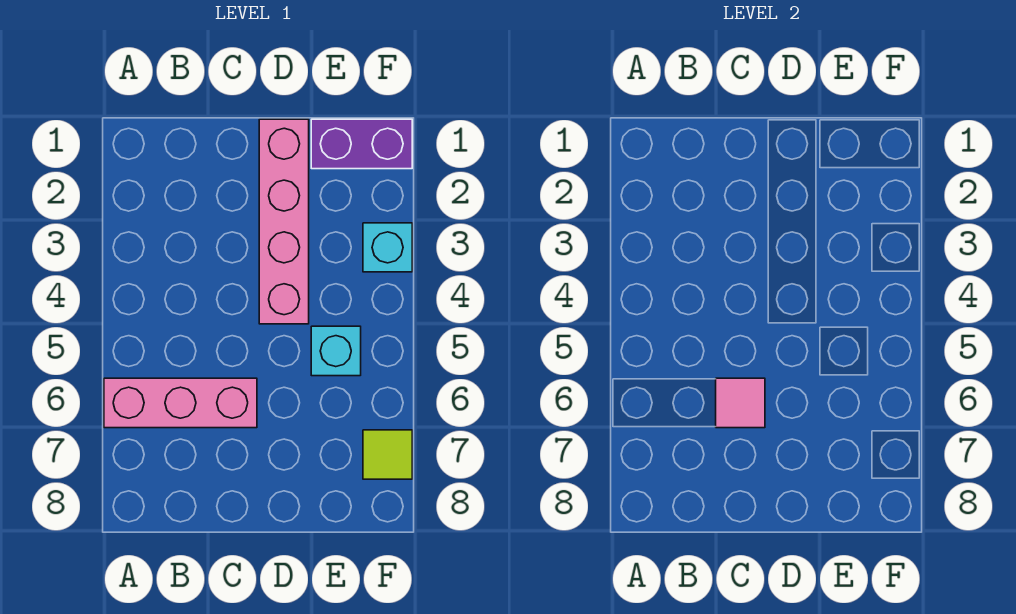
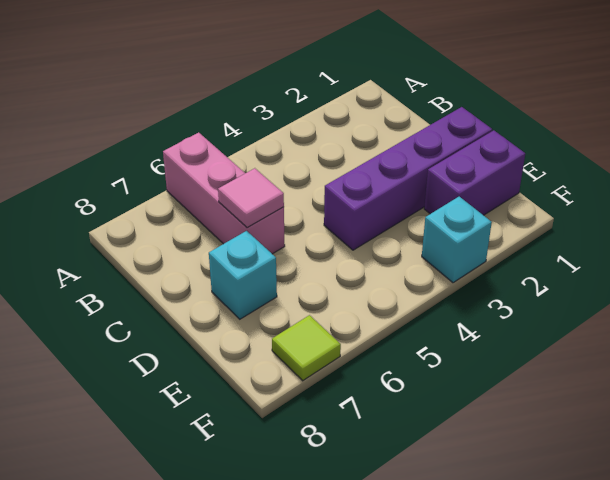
pink 1x4 brick [259,119,309,324] -> purple 1x4 brick [324,107,492,250]
purple 1x2 brick [311,119,412,169] -> purple 1x2 brick turned to [424,130,525,215]
cyan 1x1 brick [311,326,361,376] -> cyan 1x1 brick moved to [209,231,277,319]

